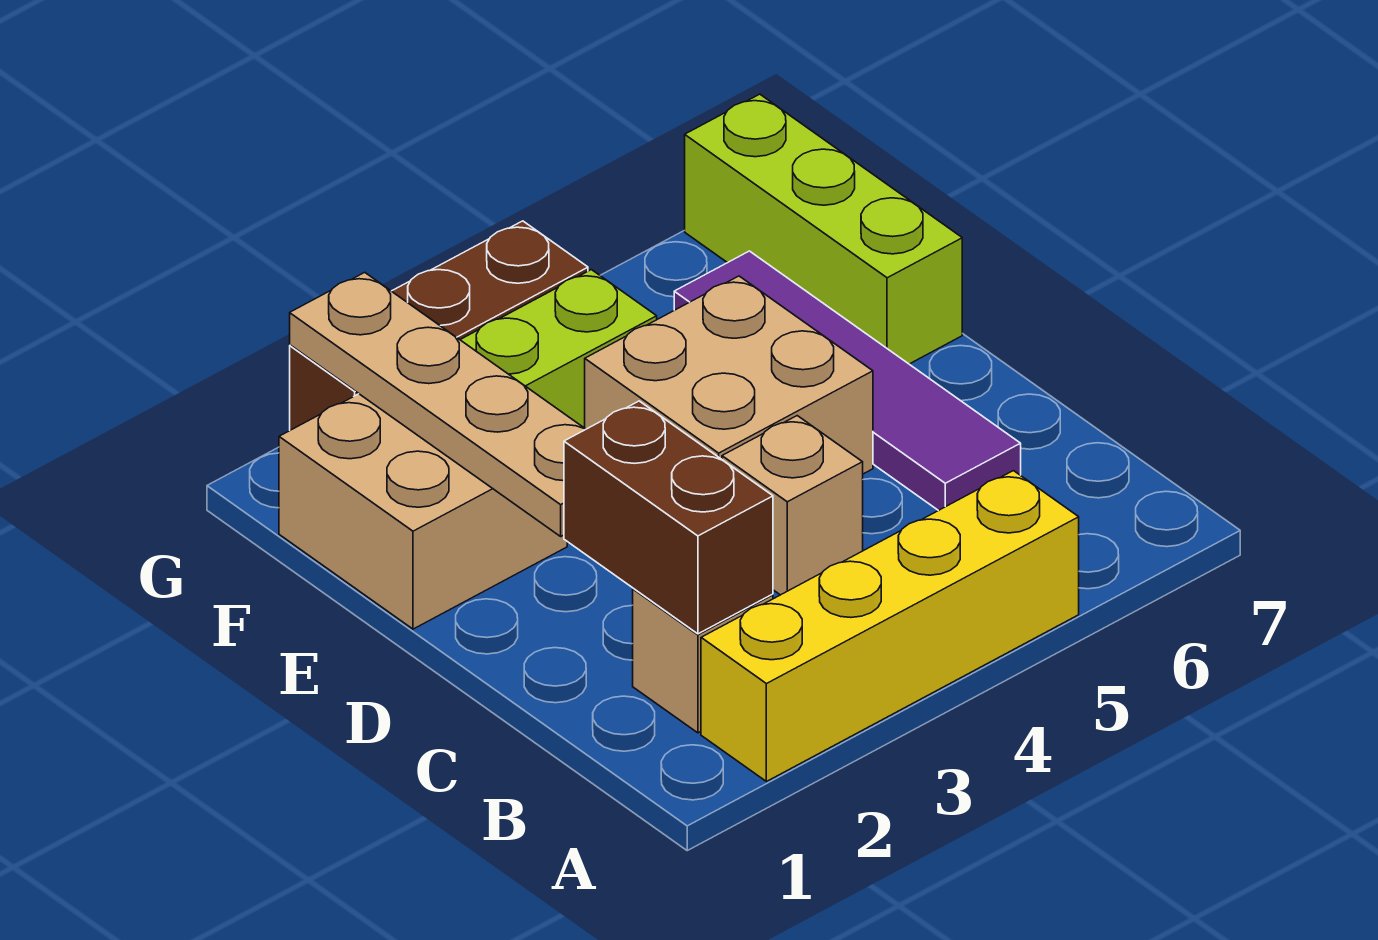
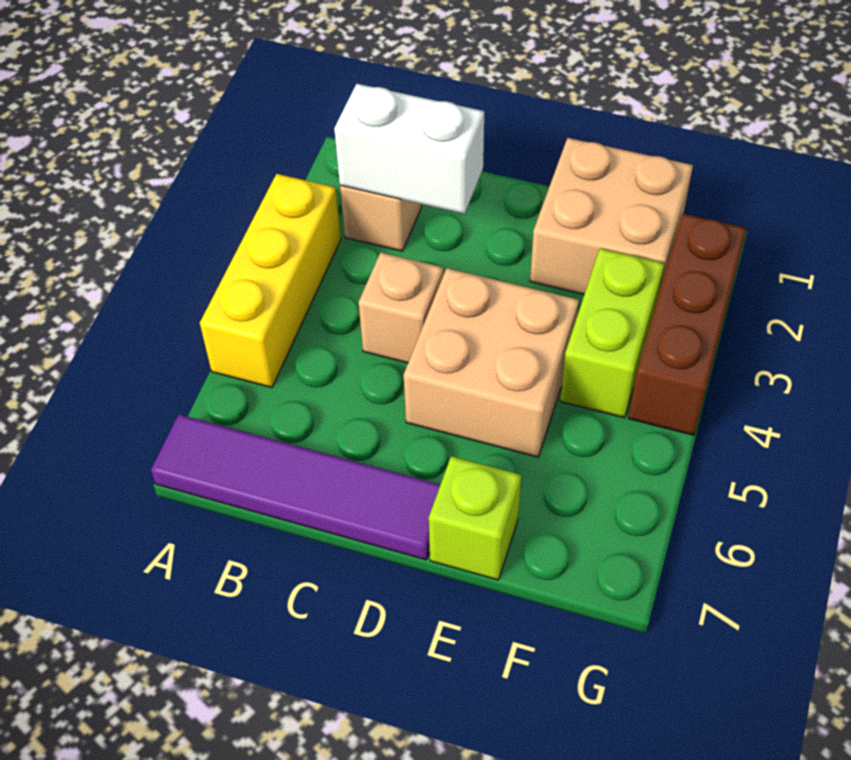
yellow 1x4 brick [701,471,1079,781] -> yellow 1x3 brick [200,174,341,388]
brown 1x2 brick [564,401,773,634] -> white 1x2 brick [334,84,484,214]
purple 1x4 tile [674,251,1021,511] -> purple 1x4 tile moved to [151,414,440,560]
tan 1x4 plate [290,272,586,536] -> none
lime 1x3 brick [685,94,962,364] -> lime 1x1 brick [429,456,521,580]

